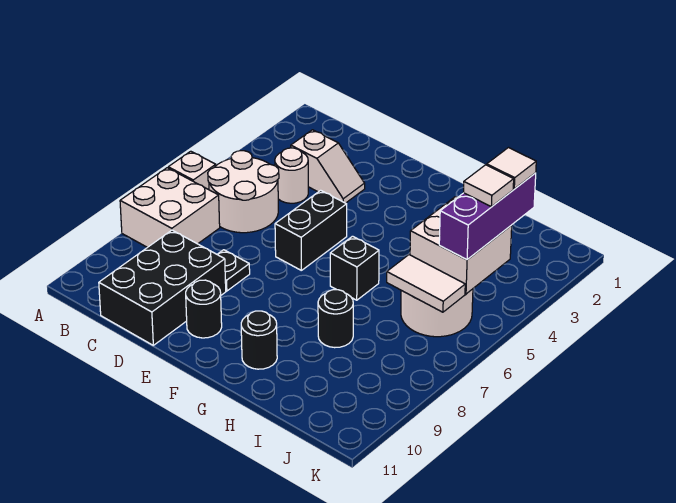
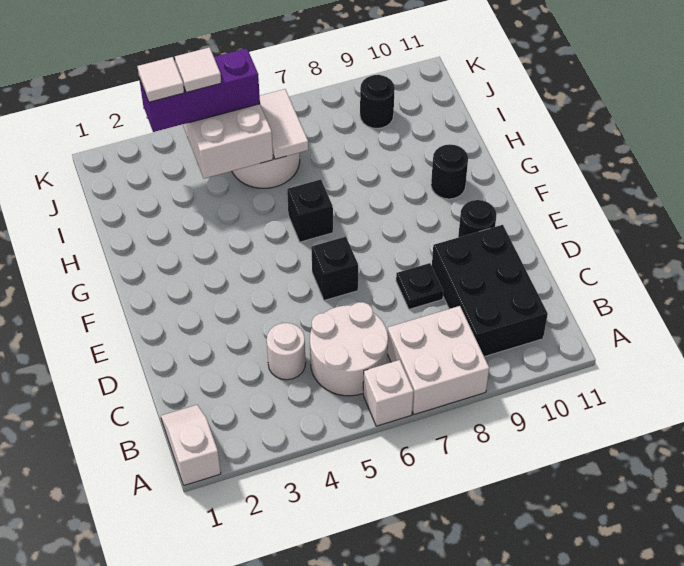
white 1x2 slope [291,130,365,203] -> white 1x2 slope moved to [161,405,221,485]
black 2x3 brick [99,230,226,345] -> black 2x3 brick turned to [432,225,548,357]
black 1x2 brick [275,190,347,271] -> black 1x1 brick [311,237,358,300]
black 1x1 round brick [318,290,353,348] -> black 1x1 round brick moved to [360,75,395,128]

